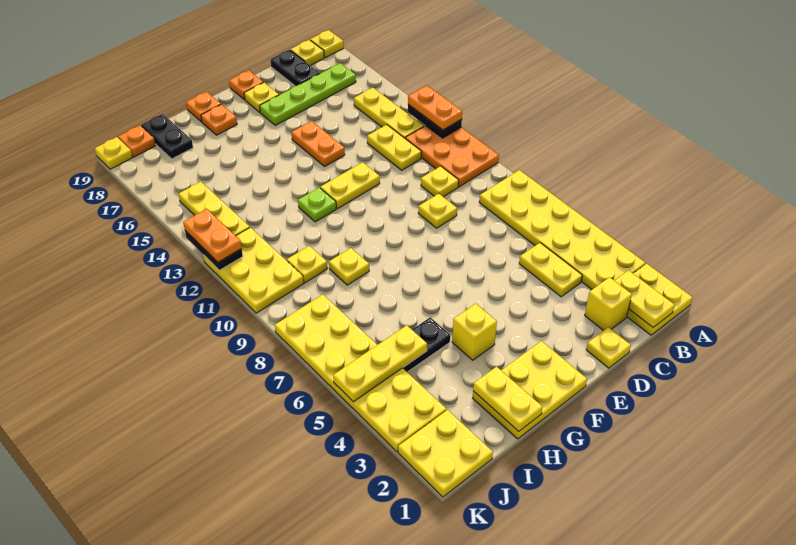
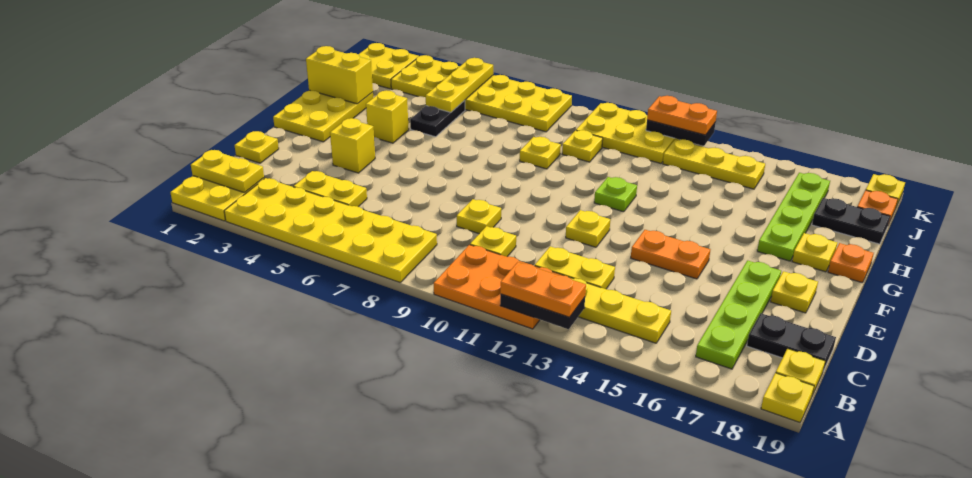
yellow 1x1 brick [585,277,632,331] -> yellow 1x1 brick moved to [330,118,375,173]
yellow 1x2 plate [320,162,380,209] -> yellow 1x1 plate [566,210,610,247]
orange 1x1 plate [229,70,263,100] -> none
none -> lime 1x4 plate [757,173,830,261]
orange 1x1 plate [201,104,237,135] -> yellow 1x1 plate [792,233,837,272]
yellow 1x2 plate [473,366,543,431] -> yellow 1x2 brick [306,46,373,104]

